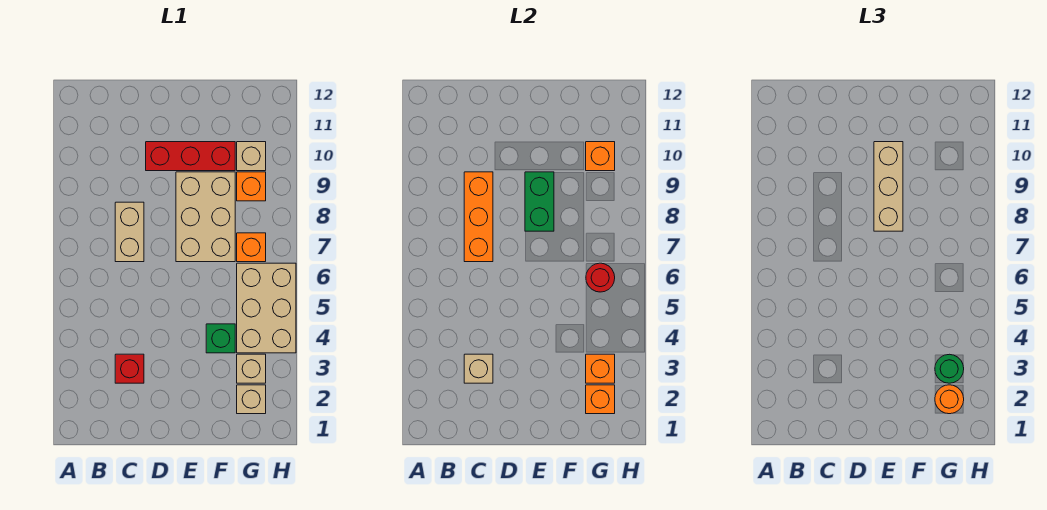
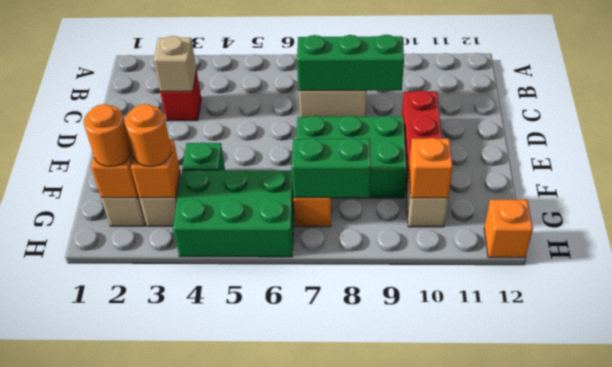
orange 1x3 brick [464,172,493,262] -> green 1x3 brick [297,35,404,91]
tan 2x3 brick [176,172,235,262] -> green 2x3 brick [296,116,407,198]
green 1x2 brick [525,172,554,231] -> green 1x2 brick moved to [292,138,371,198]
tan 1x3 brick [874,142,903,231] -> none
green 1x1 round brick [935,354,964,383] -> orange 1x1 round brick [125,104,171,167]
tan 2x3 brick [237,263,296,353] -> green 2x3 brick [173,170,294,257]
red 1x1 round brick [586,263,615,292] -> none
orange 1x1 brick [237,172,266,201] -> orange 1x1 brick moved to [484,200,533,258]

